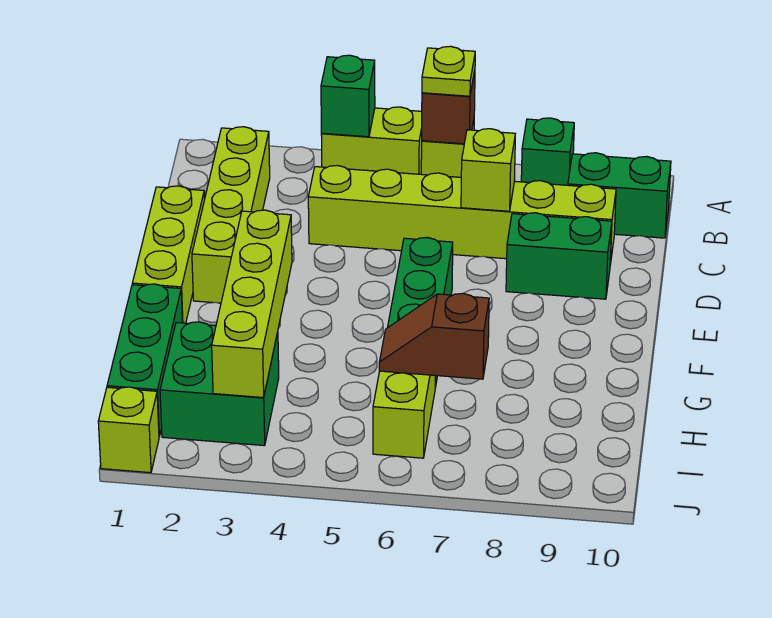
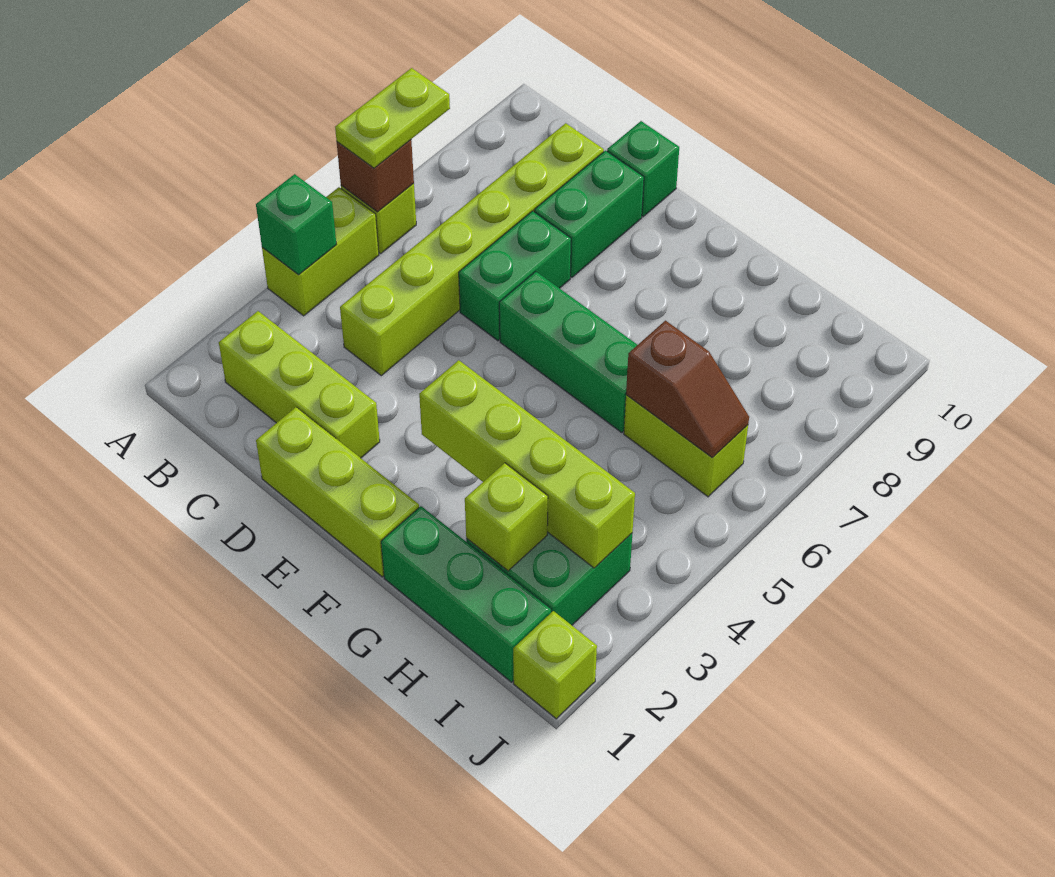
lime 1x1 plate [422,46,475,96] -> lime 1x2 plate [335,68,450,168]
green 1x1 brick [521,118,574,185] -> green 1x1 brick moved to [607,121,679,217]
lime 1x4 brick [192,127,270,303] -> lime 1x3 brick [219,311,380,458]
green 1x2 brick [568,153,671,238] -> green 1x2 brick moved to [459,211,571,341]
lime 1x1 brick [461,129,515,211] -> lime 1x1 brick moved to [465,463,548,571]
brown 1x2 slope [379,293,489,379] -> brown 1x2 slope turned to [626,321,749,458]

